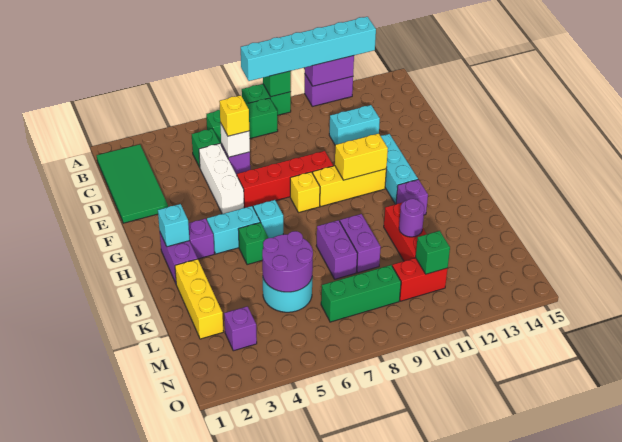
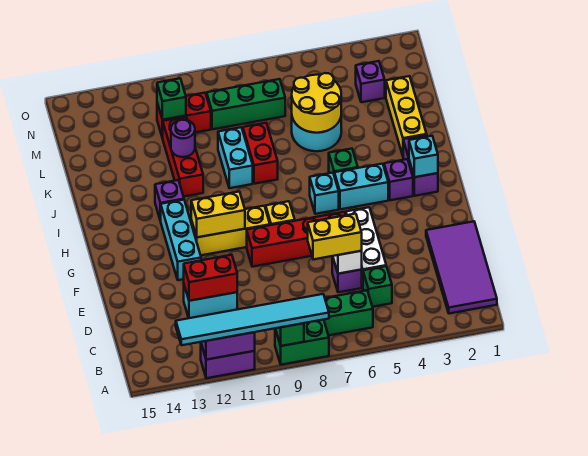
cyan 1x6 brick [241,17,376,81] -> cyan 1x6 tile [176,294,329,345]
green 2x4 tile [96,144,168,223] -> purple 2x4 tile [426,221,497,314]
yellow 1x1 brick [219,95,249,136] -> yellow 1x2 brick [308,214,362,259]
none -> red 1x2 brick [184,255,237,301]
purple 1x2 brick [316,220,357,279] -> red 1x2 brick [243,123,278,184]
purple 1x2 brick [340,214,381,273] -> cyan 1x2 brick [218,127,253,188]
purple 2x2 round brick [262,231,313,292] -> yellow 2x2 round brick [292,73,341,133]

